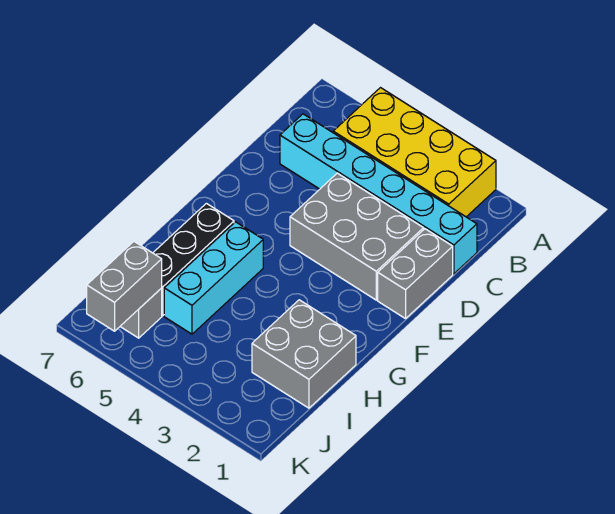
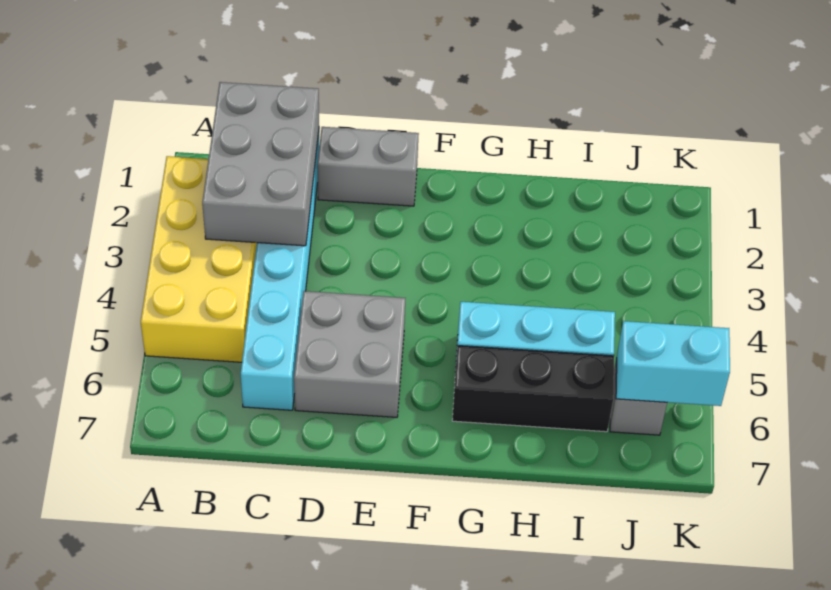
grey 2x3 brick [290,173,424,300] -> grey 2x3 brick moved to [202,82,319,246]
grey 2x2 brick [252,300,356,408] -> grey 2x2 brick moved to [294,291,405,417]
grey 1x2 brick [87,242,162,331] -> cyan 1x2 brick [616,321,730,406]

